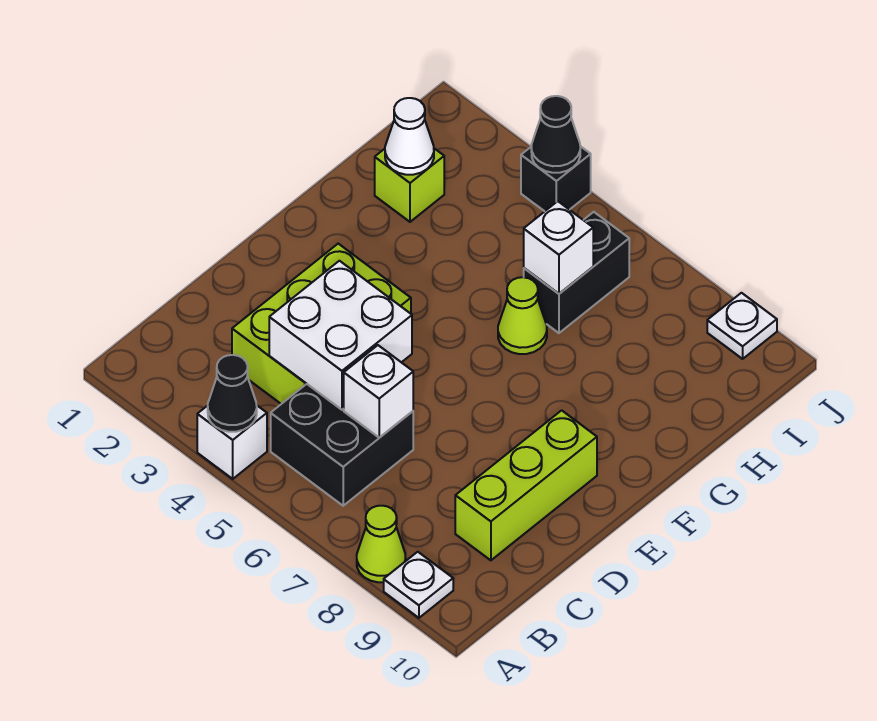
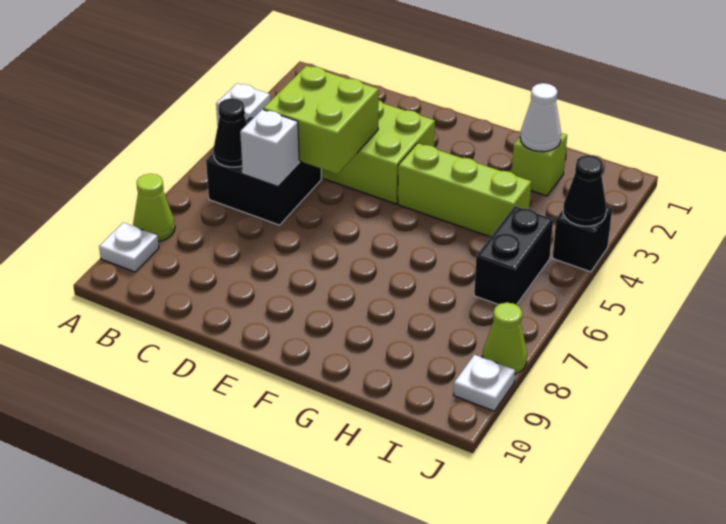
black 1x1 cone [208,355,257,432] -> black 1x1 cone moved to [213,98,247,167]
white 2x2 brick [269,261,412,410] -> lime 2x2 brick [263,66,379,174]
lime 1x3 brick [455,410,597,560] -> lime 1x3 brick moved to [398,143,531,237]
lime 1x1 cone [498,277,547,354] -> lime 1x1 cone moved to [482,303,527,374]
black 1x2 brick [524,212,629,333] -> black 1x2 brick turned to [474,206,553,305]
white 1x1 brick [524,201,593,294] -> none

